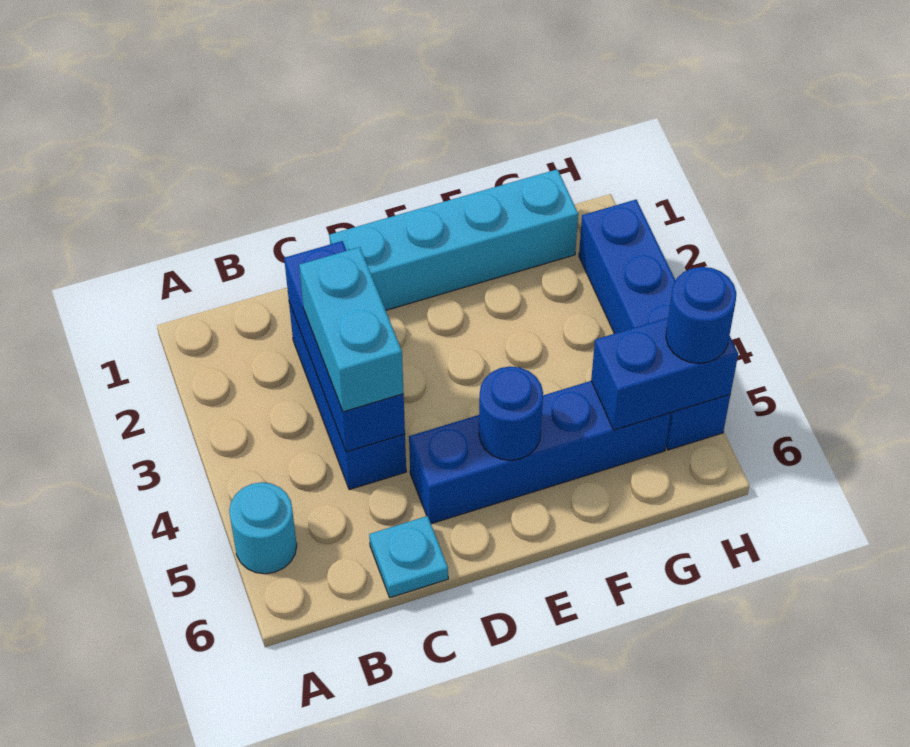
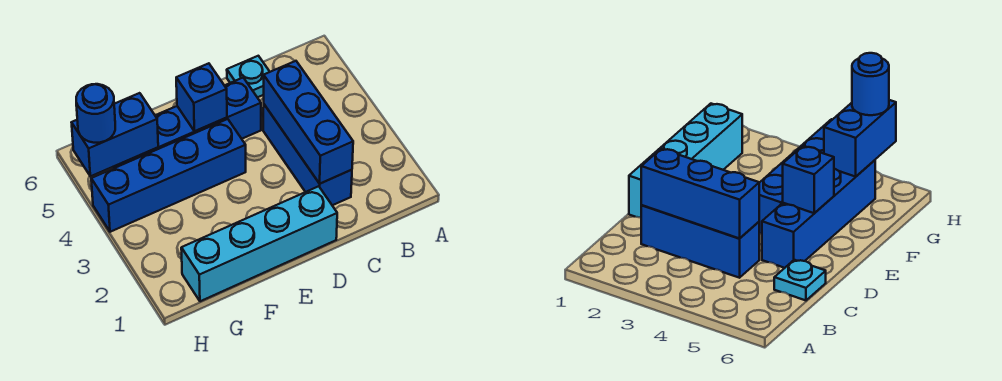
cyan 1x1 round brick [229,482,297,574] -> none
cyan 1x2 brick [299,247,404,412] -> none
blue 1x1 round brick [479,366,543,460] -> blue 1x1 brick [176,63,227,131]
blue 1x4 brick [579,200,730,450] -> blue 1x4 brick turned to [91,119,246,232]

